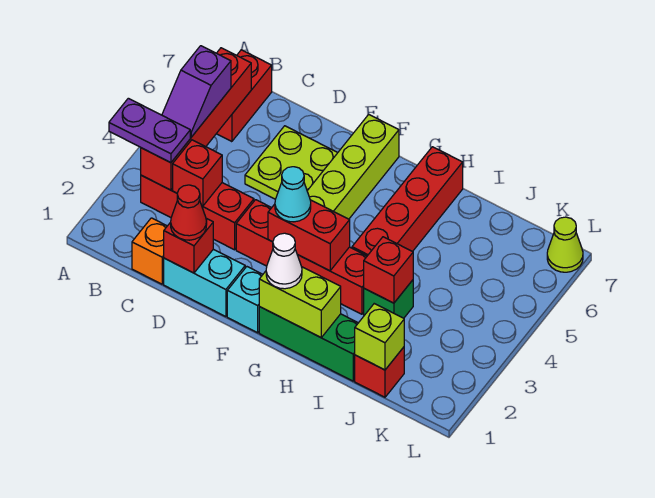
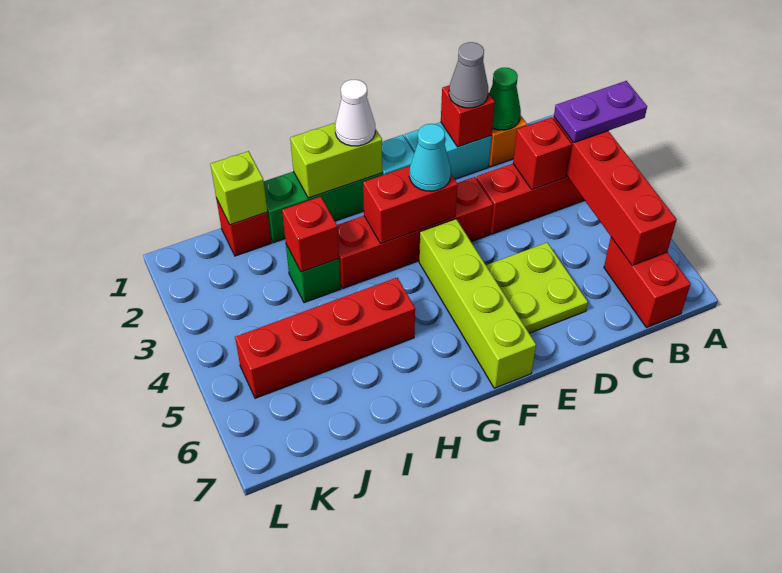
purple 1x2 slope [162,46,231,137] -> none
none -> green 1x1 cone [489,68,521,130]
red 1x1 cone [171,185,207,240] -> grey 1x1 cone [449,42,488,108]
red 1x4 brick [352,147,463,256] -> red 1x4 brick turned to [235,278,415,398]
lime 1x1 cone [547,217,583,272] -> none

